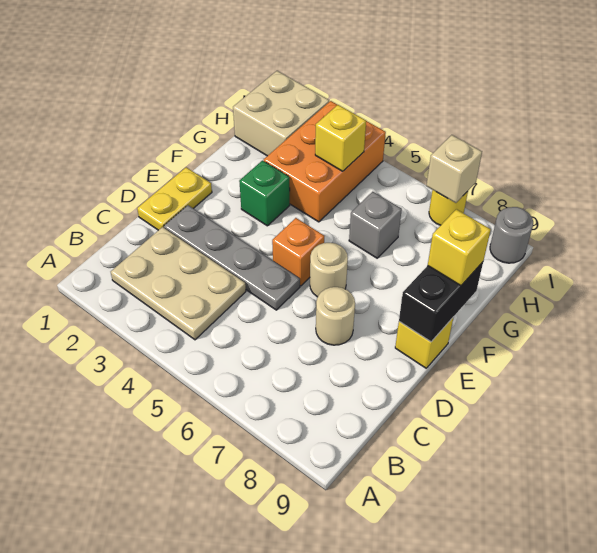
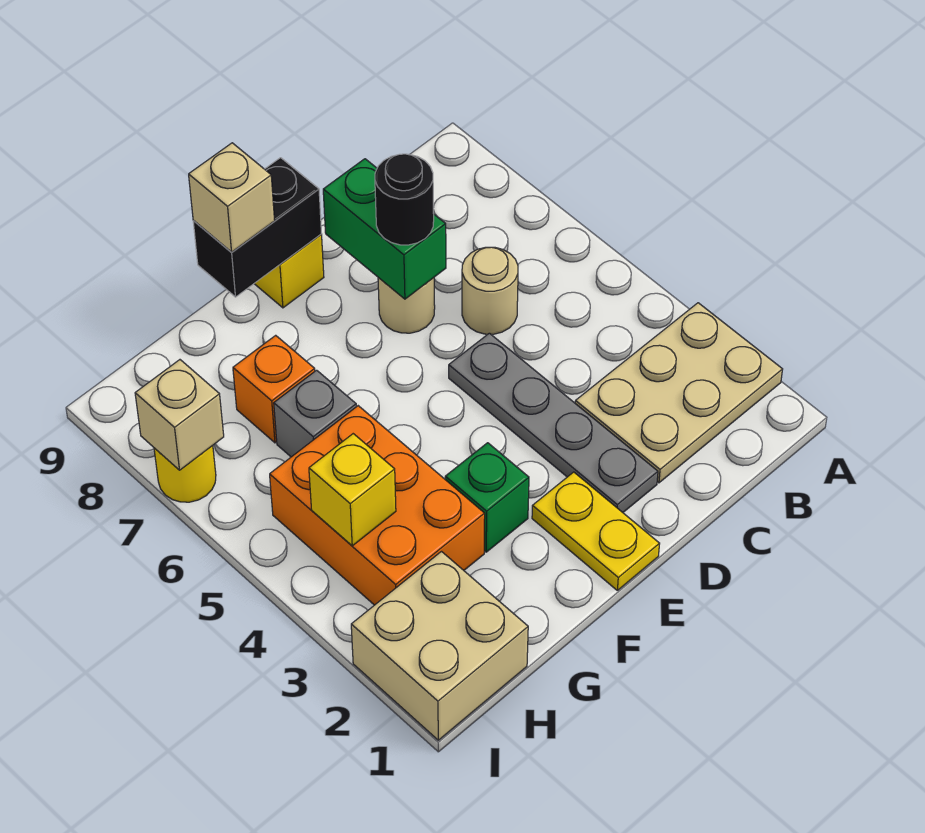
tan 2x3 plate [111,227,246,340] -> tan 2x3 plate turned to [575,303,783,483]
yellow 1x2 plate [137,167,212,230] -> yellow 1x2 plate turned to [532,472,660,590]
none -> green 1x2 brick [323,159,446,299]
none -> black 1x1 round brick [375,154,434,245]
orange 1x1 brick [272,218,324,286] -> orange 1x1 brick moved to [233,335,315,443]
tan 1x1 round brick [310,243,348,297] -> tan 1x1 round brick moved to [462,247,518,334]
yellow 1x1 brick [428,209,491,286] -> tan 1x1 brick [189,143,275,252]
orange 2x3 brick [264,101,386,222] -> orange 2x3 brick turned to [270,406,485,605]
grey 1x1 round brick [490,207,533,263] -> none

